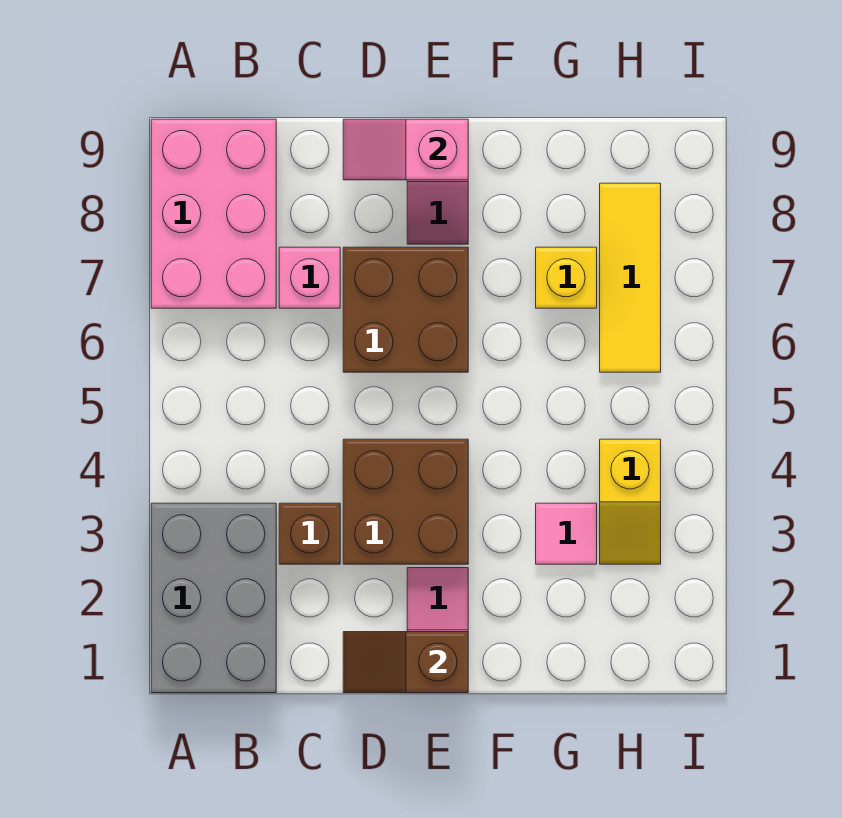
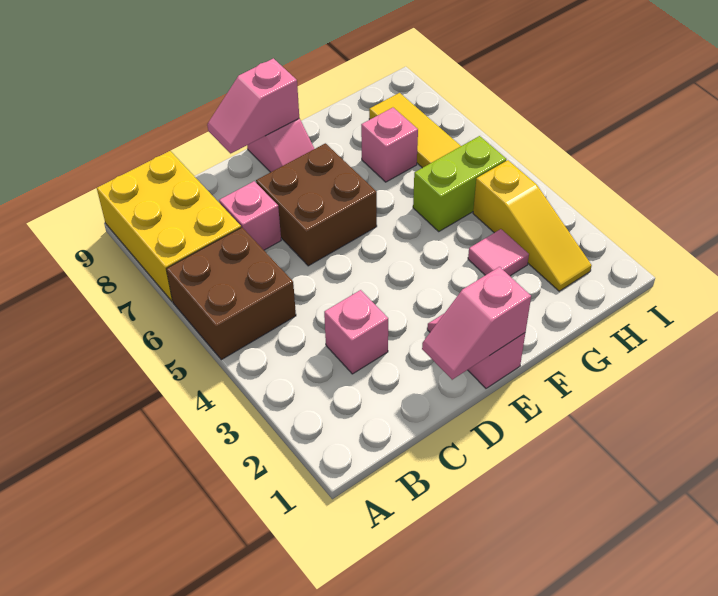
grey 2x3 brick [151,503,276,693] -> none
pink 2x3 brick [151,119,276,308] -> yellow 2x3 brick [97,151,241,301]
brown 1x1 brick [279,503,340,564] -> pink 1x1 brick [324,290,388,374]
brown 1x2 slope [343,632,468,693] -> pink 1x2 slope [422,267,531,380]
brown 2x2 brick [343,439,468,564] -> brown 2x2 brick moved to [166,227,296,360]
none -> lime 1x2 brick [413,136,507,231]
yellow 1x1 brick [536,247,597,308] -> pink 1x1 brick [361,108,418,182]
yellow 1x2 slope [600,439,661,564] -> yellow 1x3 slope [473,160,592,291]

